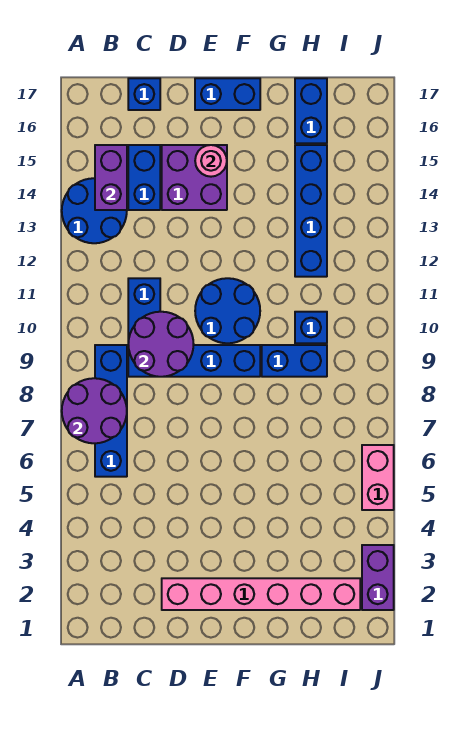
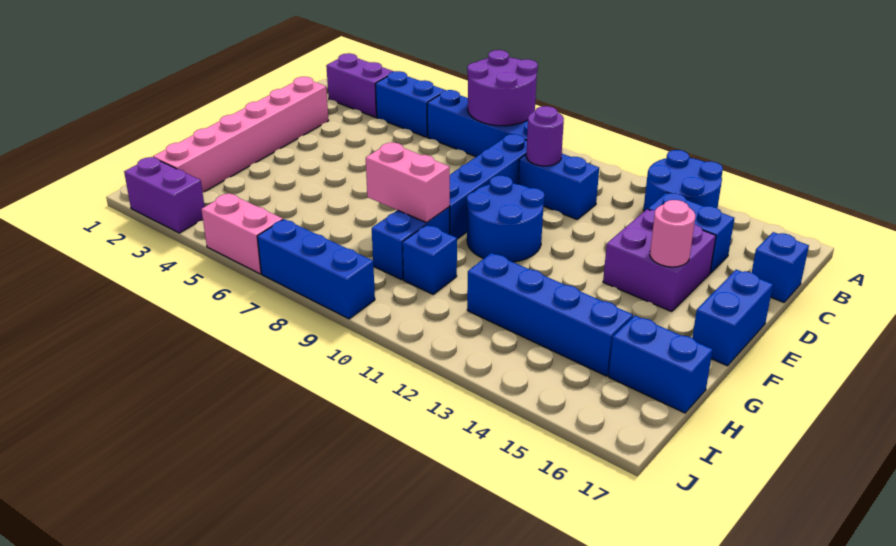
none -> blue 1x2 brick [375,71,445,137]
purple 1x2 brick [95,145,127,210] -> purple 1x2 brick moved to [326,53,394,117]
purple 2x2 round brick [128,312,194,377] -> purple 1x1 round brick [526,106,564,166]
none -> pink 1x2 brick [366,143,450,222]
none -> blue 1x3 brick [257,219,375,319]

